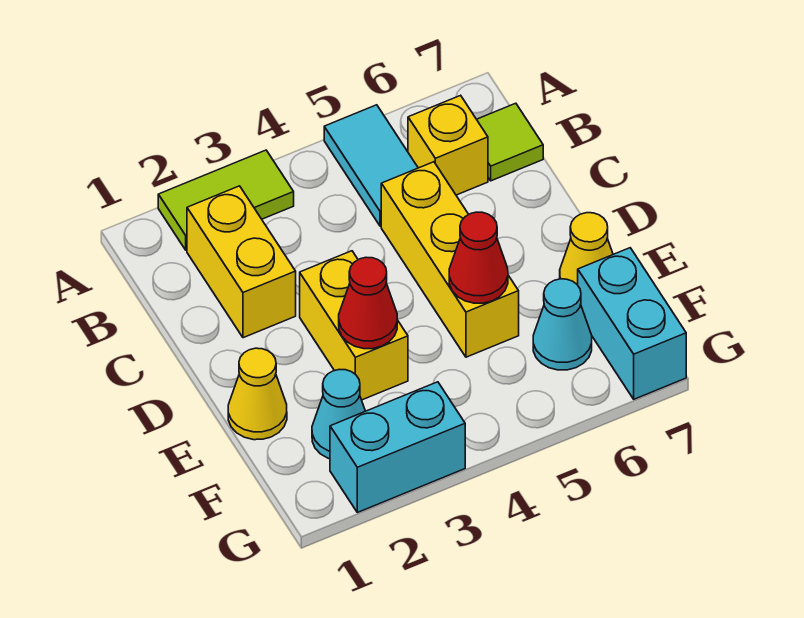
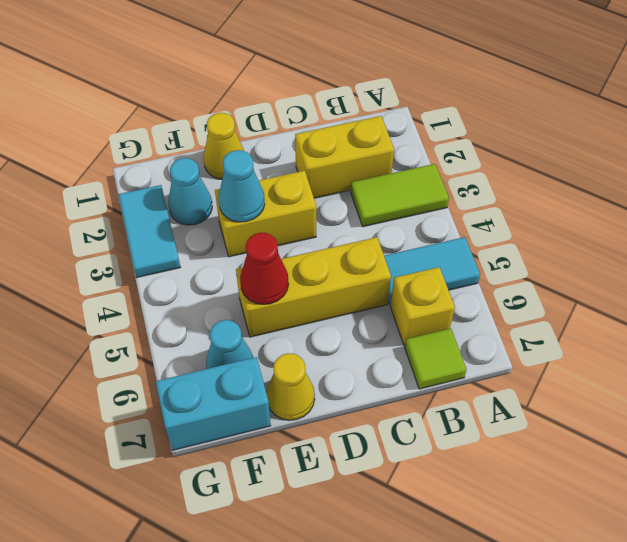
lime 1x2 tile [158,150,294,250] -> lime 1x2 tile turned to [351,164,449,227]
red 1x1 cone [339,257,397,349] -> cyan 1x1 cone [218,150,265,222]
cyan 1x2 brick [330,382,465,513] -> cyan 1x2 tile [118,185,180,277]

